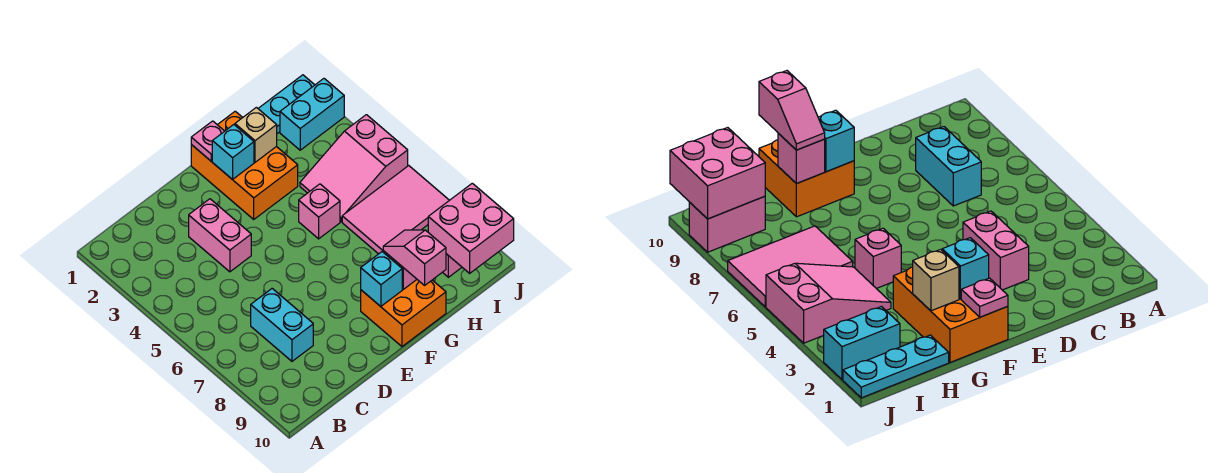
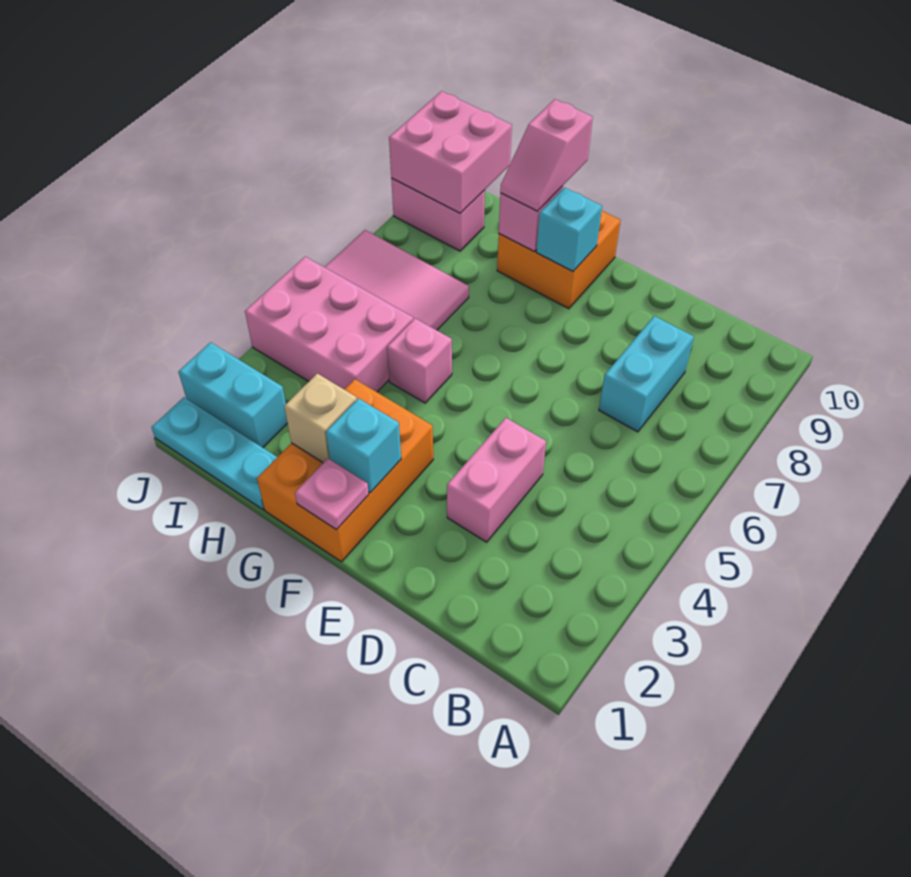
pink 2x3 slope [300,115,408,222] -> pink 2x3 brick [245,257,413,392]

